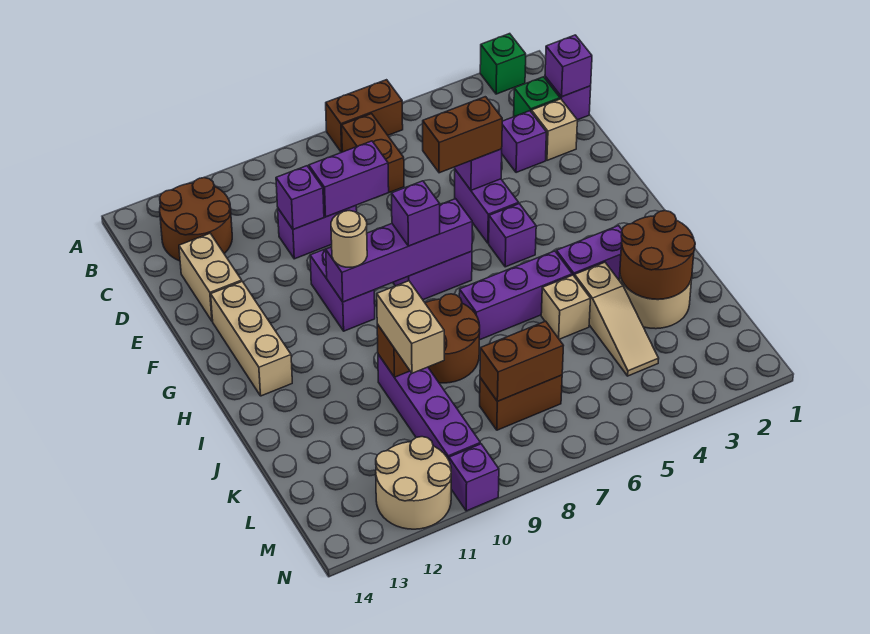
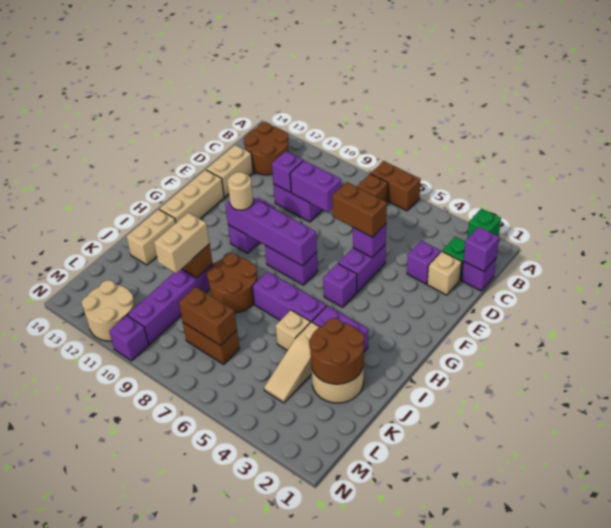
purple 1x1 brick [392,181,440,246] -> none
none -> tan 1x2 brick [126,209,176,265]

